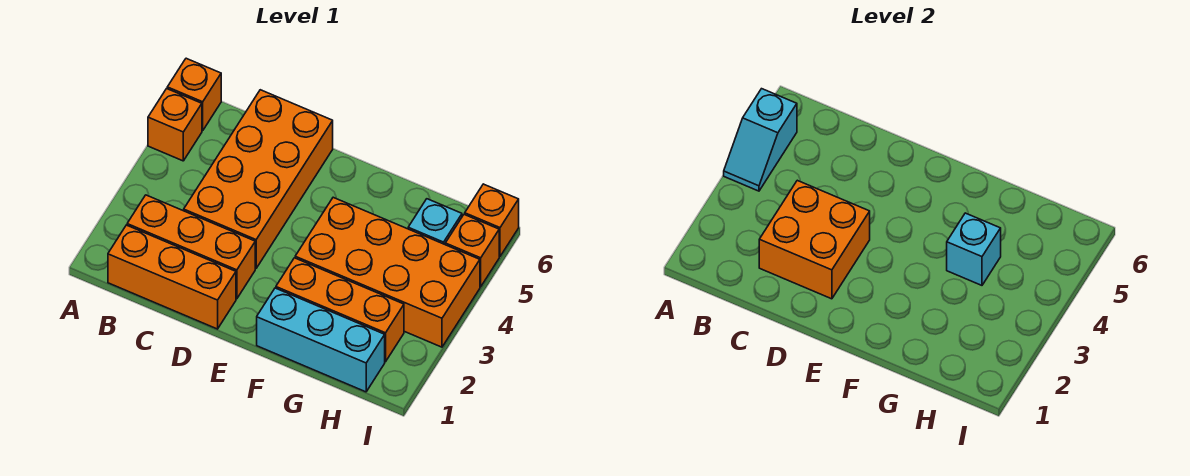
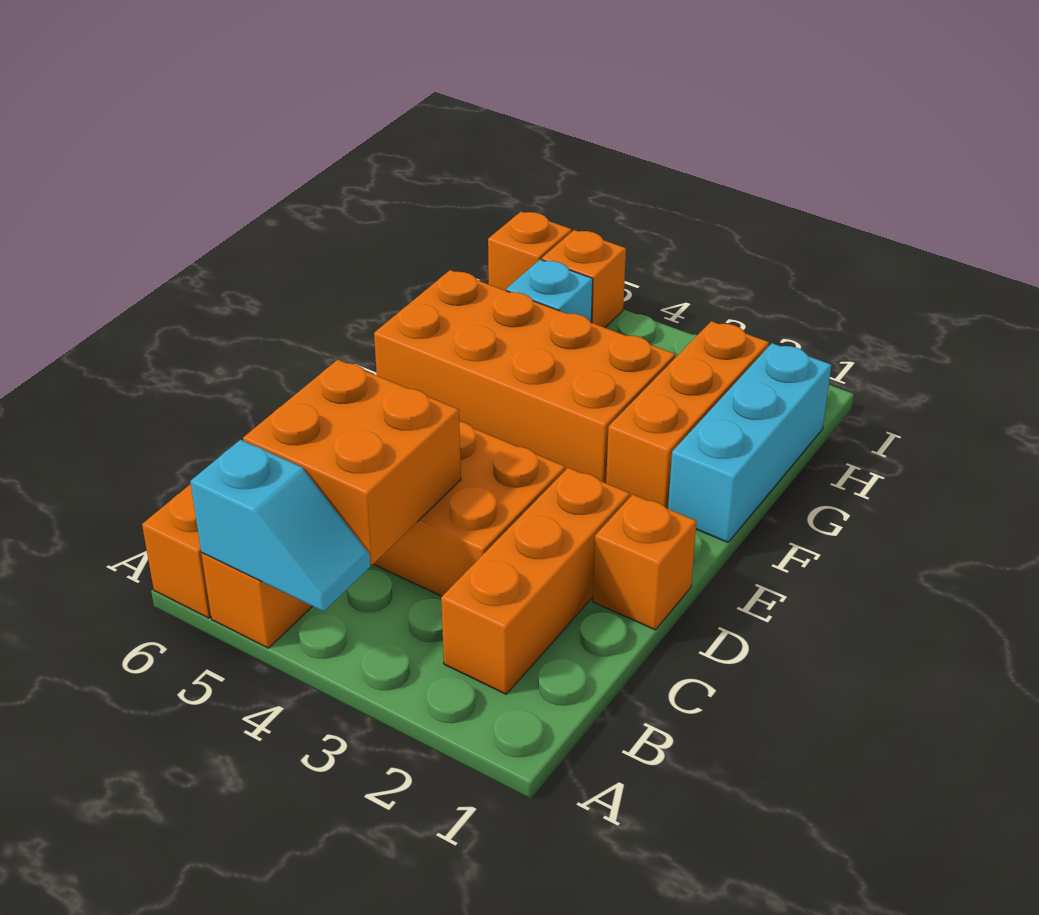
orange 1x3 brick [108,225,236,329] -> orange 1x1 brick [593,495,697,630]
orange 2x2 brick [759,180,870,299] -> orange 2x2 brick moved to [243,360,461,564]
orange 2x4 brick [295,197,480,347] -> orange 2x4 brick turned to [374,270,675,483]
cyan 1x1 brick [947,213,1001,285] -> none

